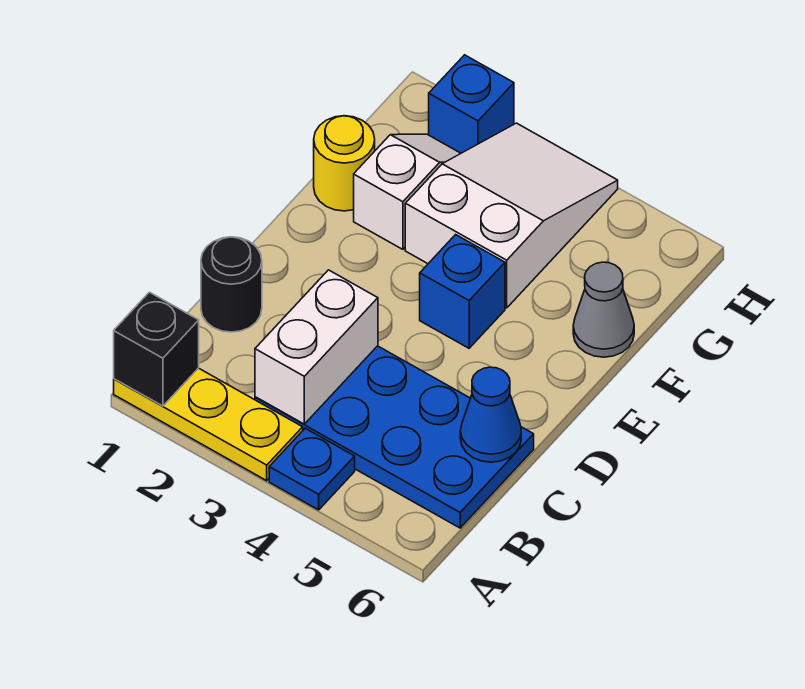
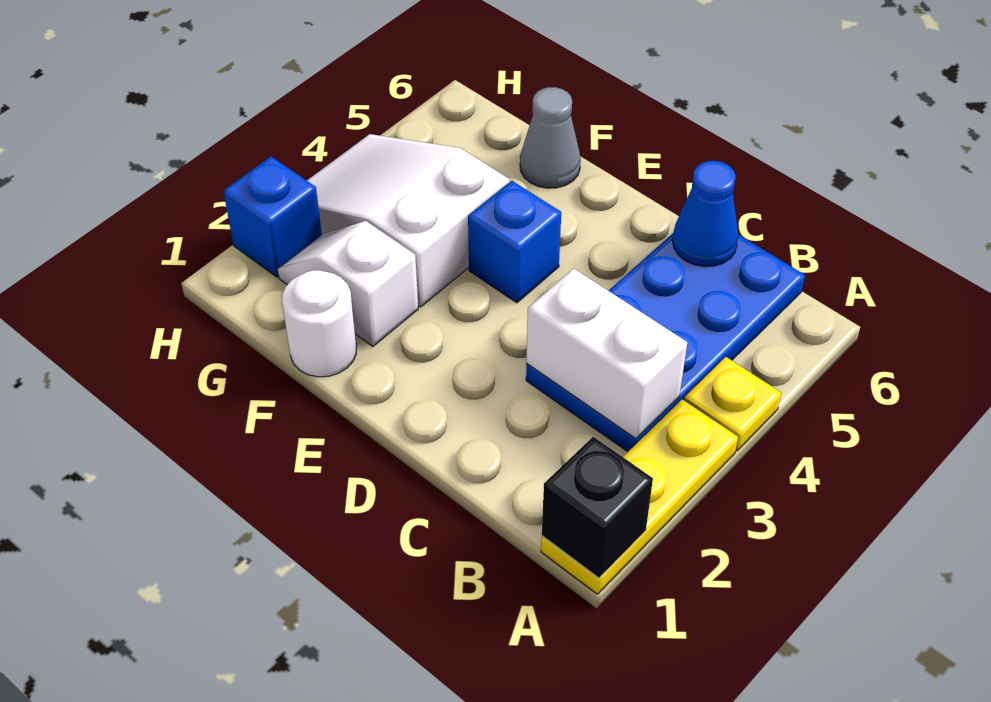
blue 1x1 plate [269,428,355,510] -> yellow 1x1 plate [684,357,781,451]
black 1x1 round brick [201,237,262,332] -> none
yellow 1x1 round brick [314,116,375,211] -> white 1x1 round brick [282,270,356,377]

